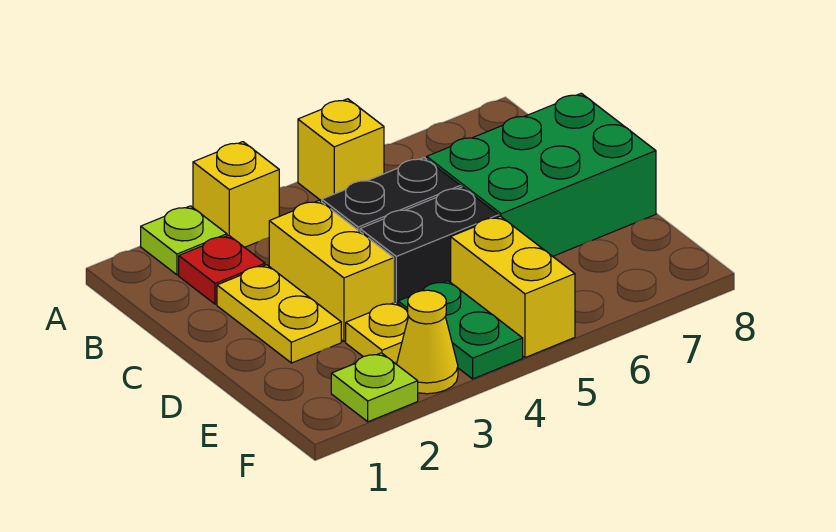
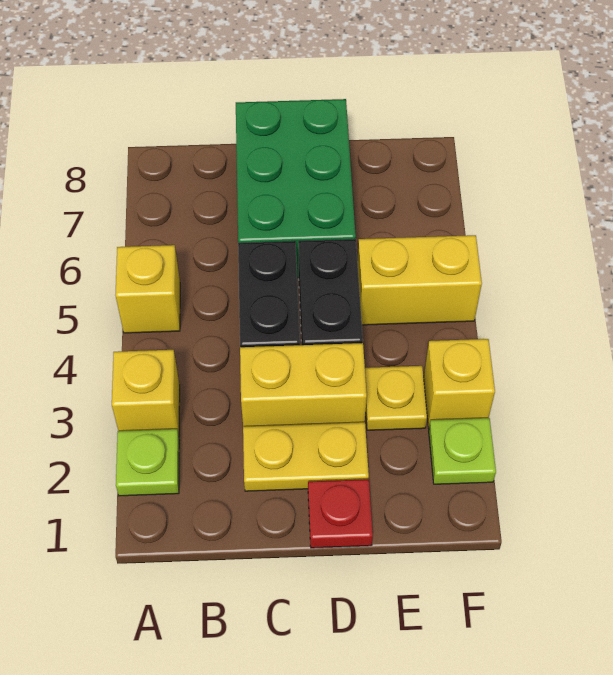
red 1x1 plate [179,235,265,304] -> red 1x1 plate moved to [308,479,373,548]
green 1x2 plate [398,281,523,379] -> none
yellow 1x1 cone [397,290,458,394] -> yellow 1x1 brick [424,339,495,428]

